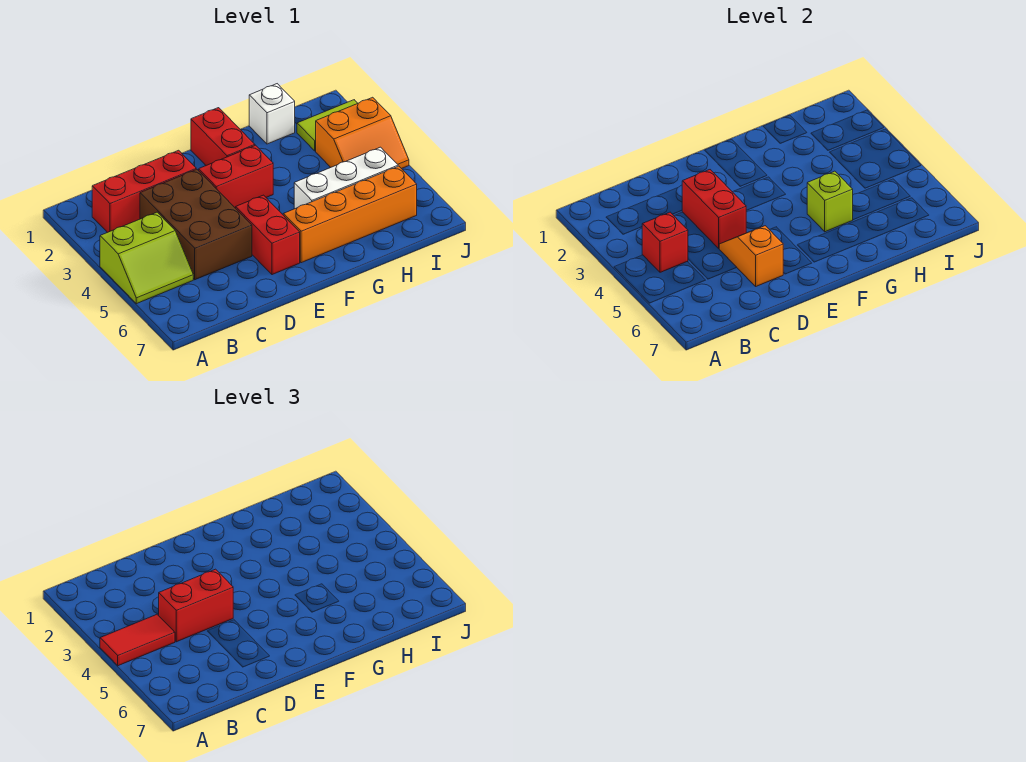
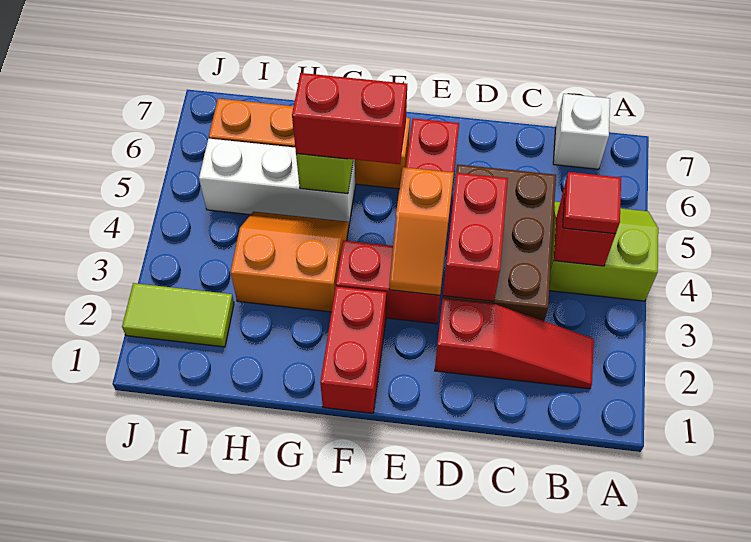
red 1x2 tile [100,614,175,666] -> red 1x1 tile [563,172,621,234]
red 1x3 brick [92,150,196,233] -> red 1x3 slope [435,298,594,389]
red 1x2 brick [159,569,233,642] -> red 1x2 brick moved to [292,73,407,164]
orange 1x2 slope [719,226,783,286] -> orange 1x2 slope moved to [389,167,454,295]
white 1x1 brick [249,84,295,144] -> white 1x1 brick moved to [553,94,610,169]
orange 2x2 slope [316,97,409,169] -> orange 2x2 slope moved to [230,212,349,312]

